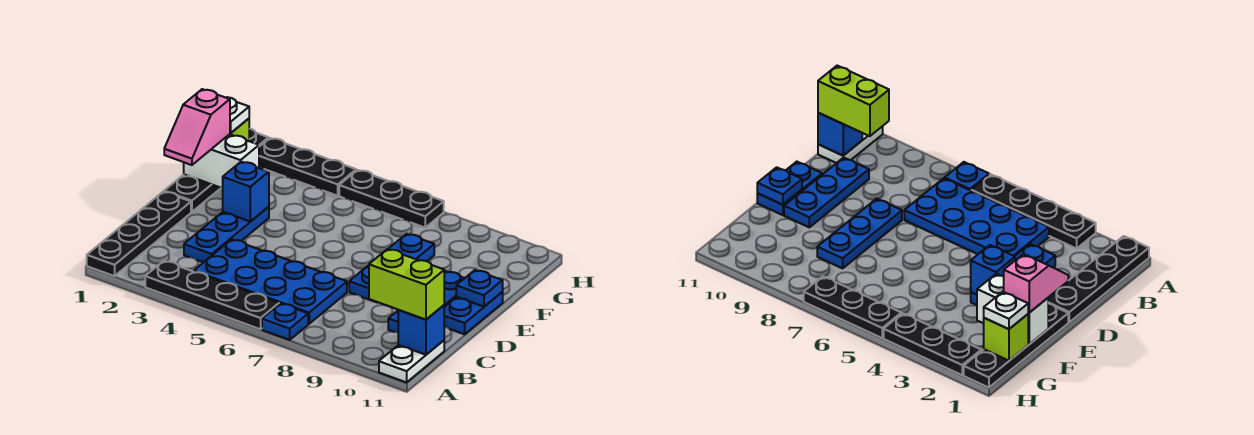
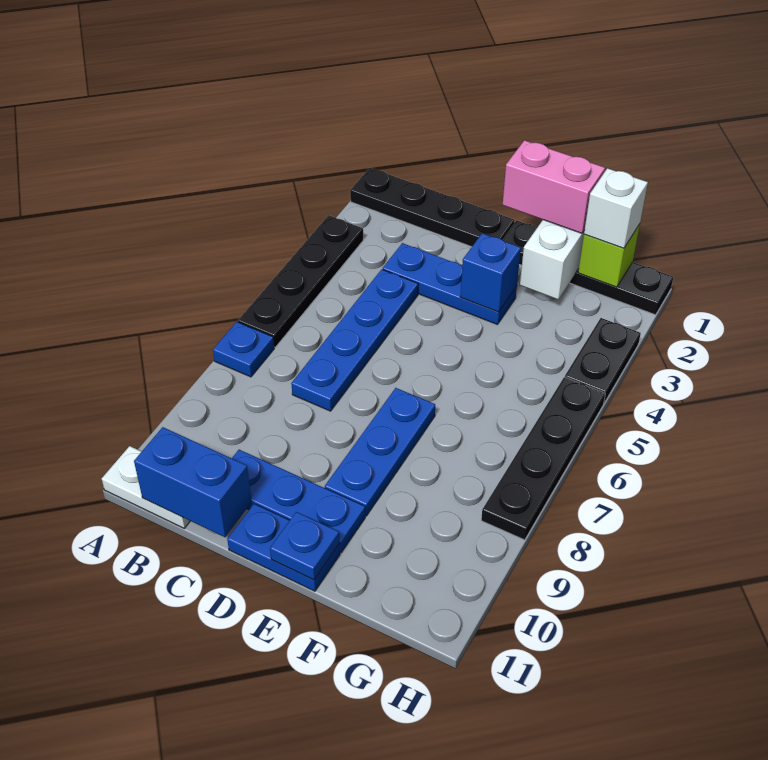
blue 2x4 plate [194,239,347,324] -> blue 1x4 plate [291,269,418,411]
lime 1x2 brick [369,249,444,320] -> none
blue 1x1 brick [398,305,444,355] -> blue 1x2 brick [134,427,252,537]
blue 1x3 plate [349,234,434,302] -> blue 1x3 plate turned to [325,388,435,516]
pink 1x2 slope [164,89,230,165] -> pink 1x2 brick [503,140,605,233]
white 1x1 plate [226,97,249,133] -> white 1x1 brick [584,168,648,248]
black 1x3 plate [259,138,356,196] -> black 1x2 plate [565,318,641,403]
black 1x3 plate [339,170,444,227] -> black 1x4 plate [481,377,605,540]

